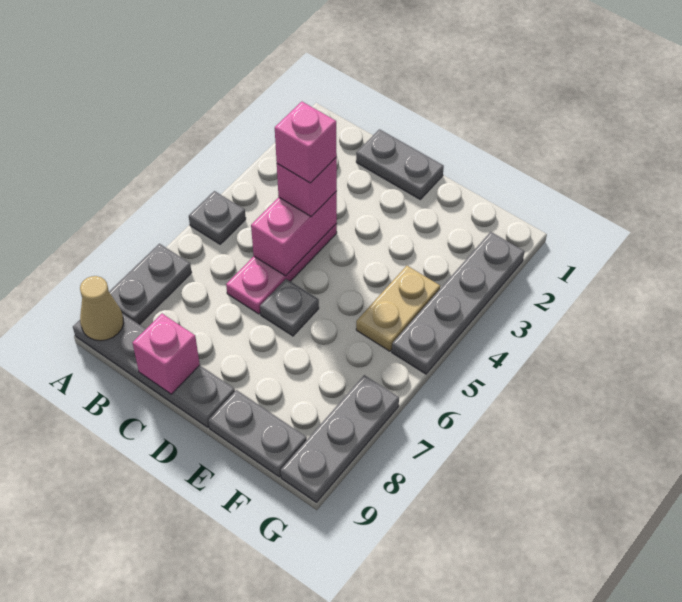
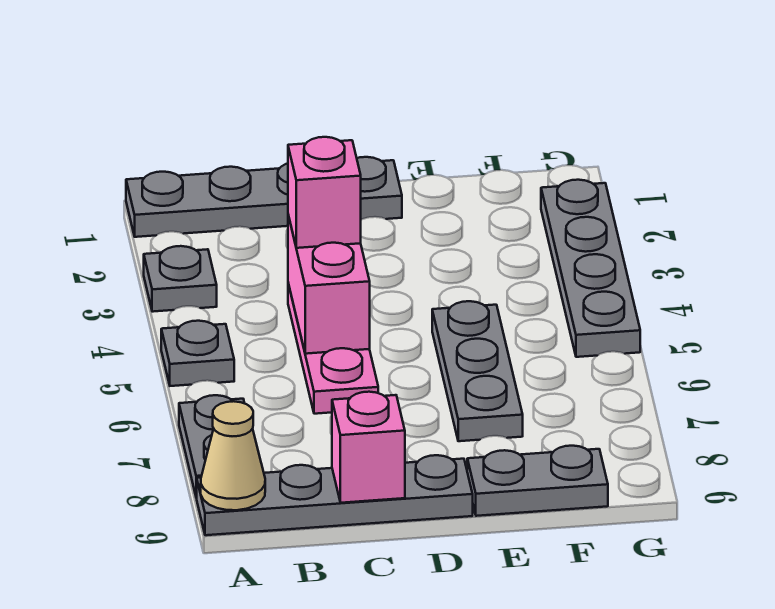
grey 1x2 plate [356,129,444,199] -> grey 1x4 plate [126,157,402,237]
pink 1x1 brick [275,102,337,183] -> none
grey 1x1 plate [260,279,319,336] -> grey 1x1 plate moved to [144,246,217,312]
tan 1x2 plate [356,266,440,351] -> none
grey 1x3 plate [281,375,399,502] -> grey 1x3 plate moved to [432,301,523,441]

